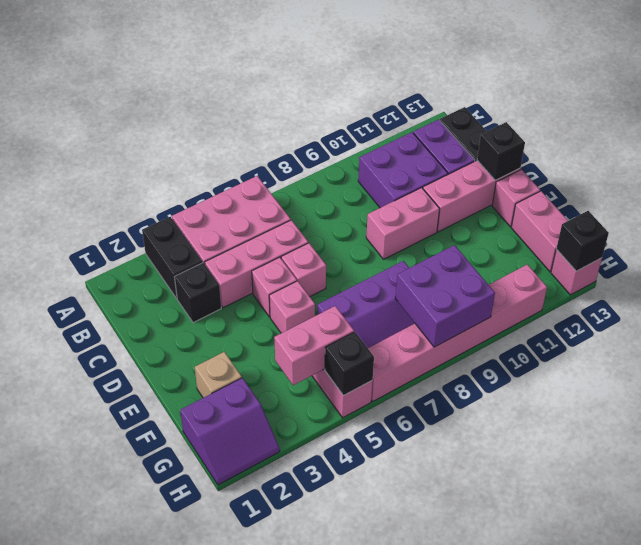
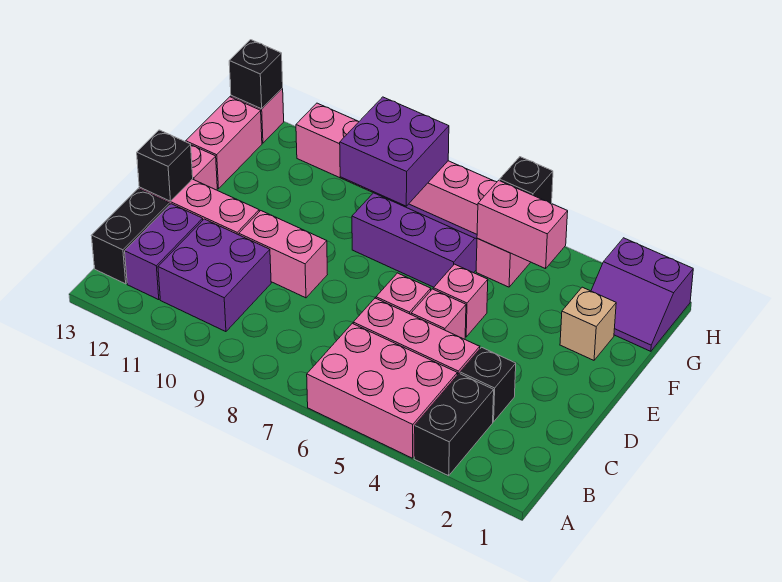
purple 2x2 slope [180,378,280,485] -> purple 2x2 slope turned to [591,238,693,351]

